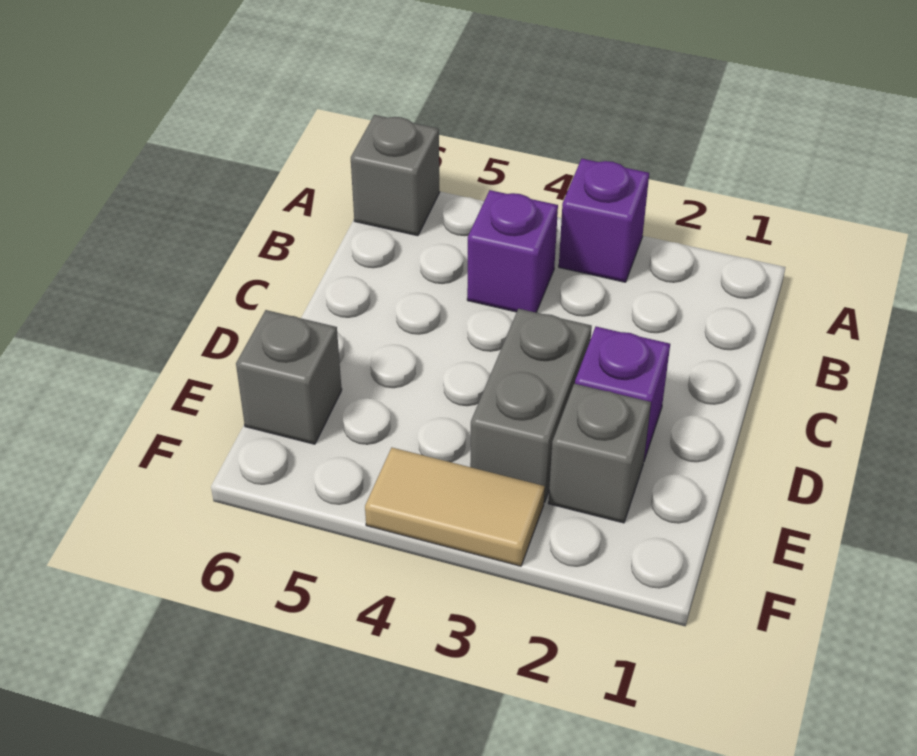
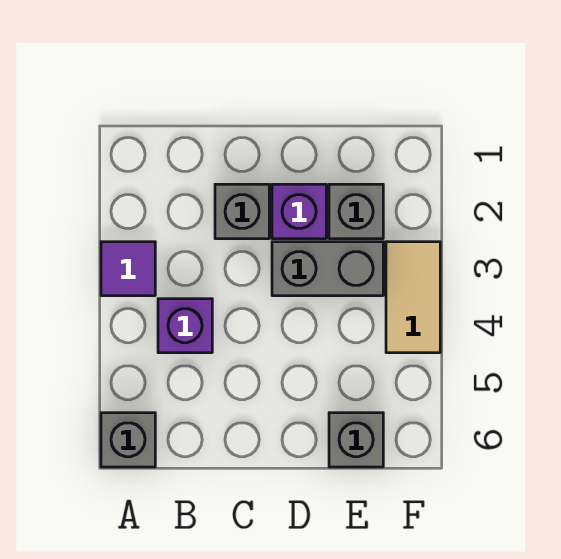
purple 1x1 brick [559,159,649,282] -> purple 1x1 tile [101,242,155,296]
none -> grey 1x1 brick [215,184,269,239]

